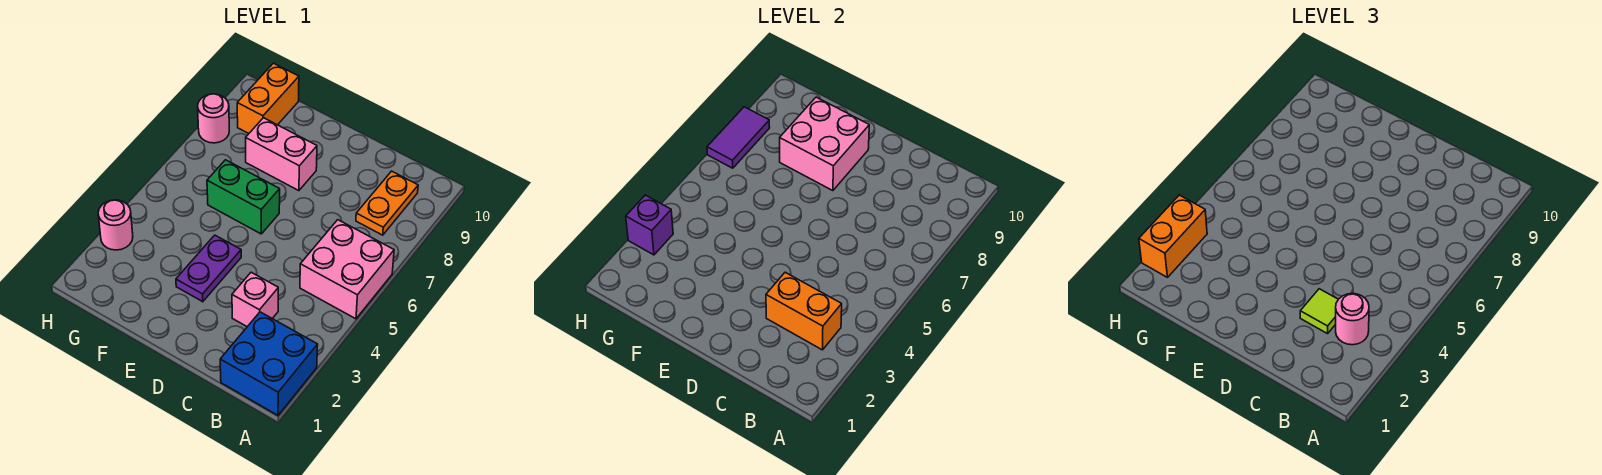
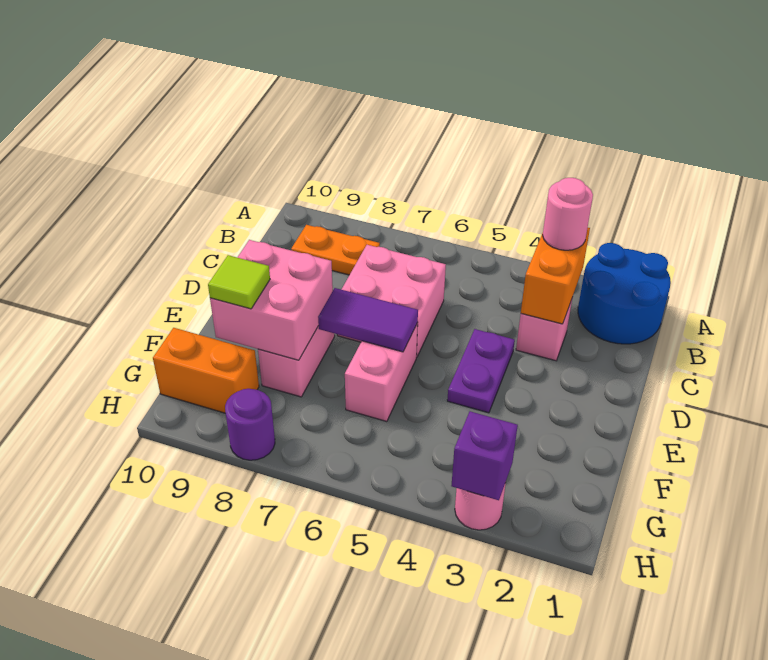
blue 2x2 brick [220,312,318,415] -> blue 2x2 round brick [578,243,671,344]
pink 2x2 brick [300,220,394,319] -> pink 2x2 brick moved to [337,245,446,357]
lime 1x1 tile [1300,289,1338,334] -> lime 1x1 tile moved to [208,255,270,309]
purple 1x2 plate [176,235,241,302] -> purple 1x2 plate turned to [447,329,515,413]
green 1x2 brick [207,160,280,234] -> pink 1x2 brick [345,323,418,422]
orange 1x2 brick [1139,195,1207,277] -> none
purple 1x2 tile [707,107,770,168] -> purple 1x2 tile moved to [318,288,418,352]
pink 1x1 round brick [198,94,229,143] -> purple 1x1 round brick [225,389,275,460]

